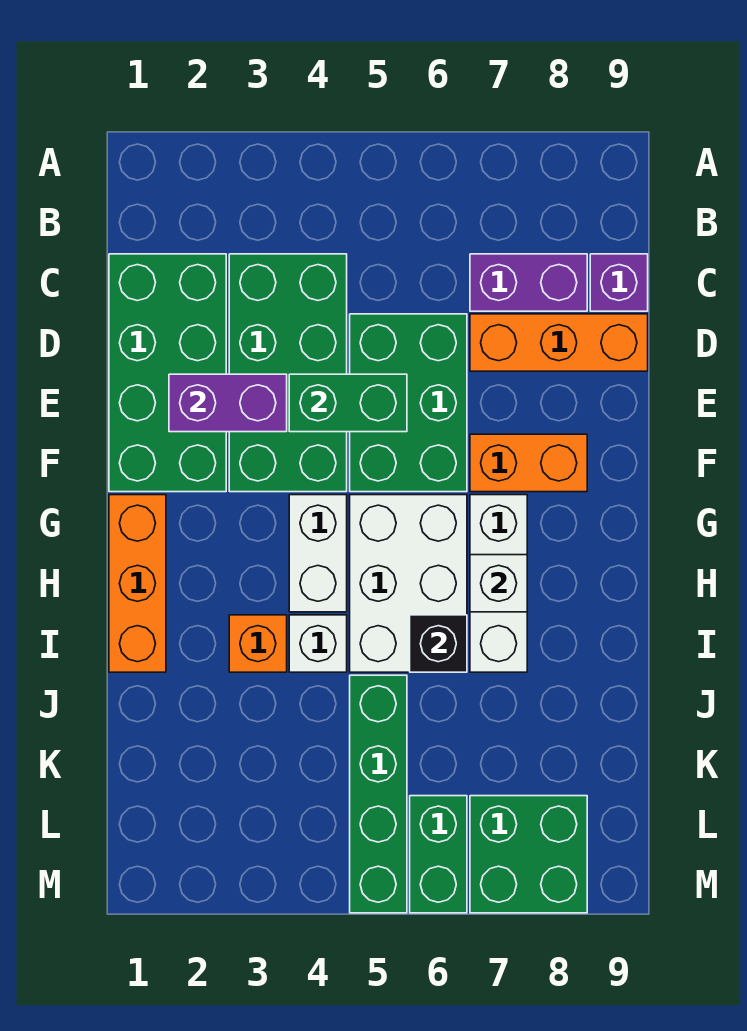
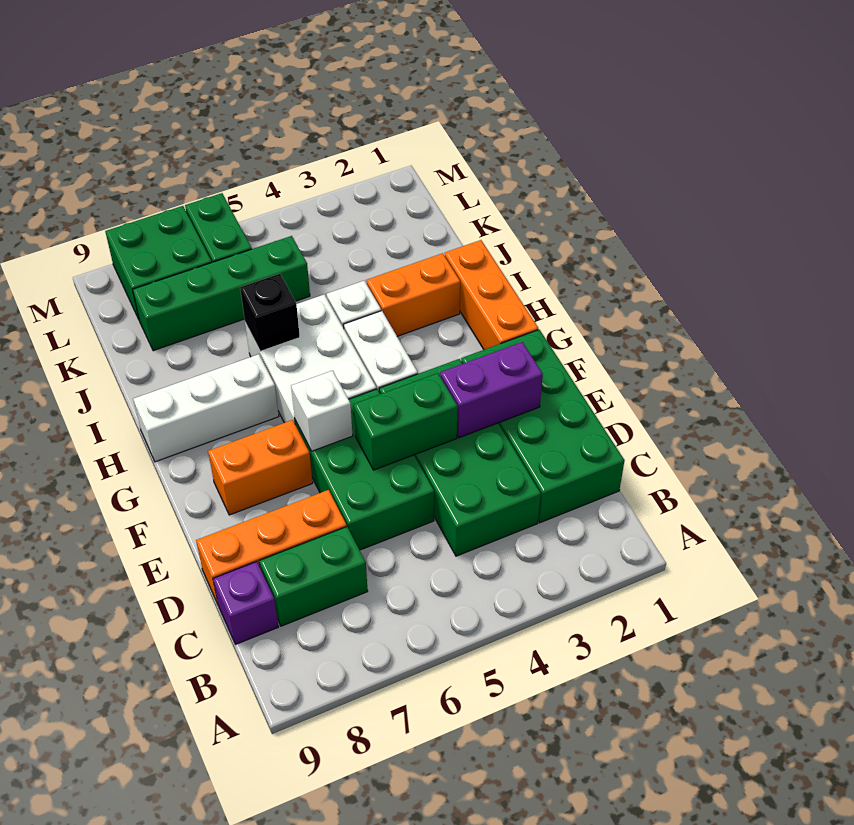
purple 1x2 brick [470,254,587,311] -> green 1x2 brick [259,527,368,626]
white 1x3 brick [470,495,527,672] -> white 1x3 brick turned to [133,354,279,462]
white 1x1 brick [470,555,527,612] -> white 1x1 brick moved to [291,371,353,451]
orange 1x1 brick [229,615,287,672] -> orange 1x2 brick [366,253,460,336]
green 1x4 brick [350,675,407,913] -> green 1x4 brick turned to [133,236,310,351]

